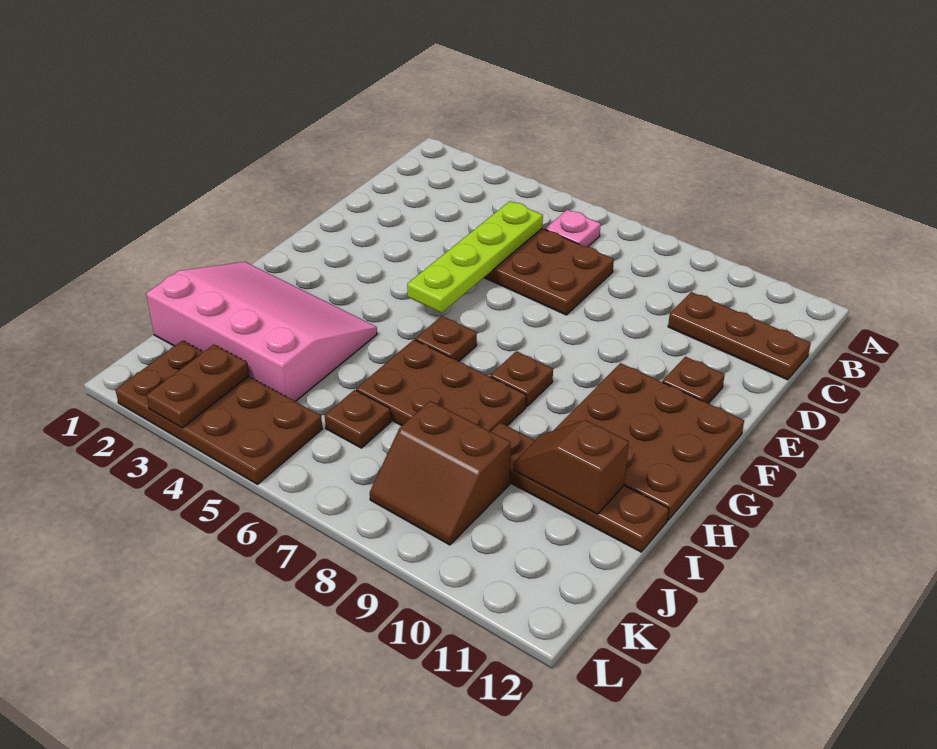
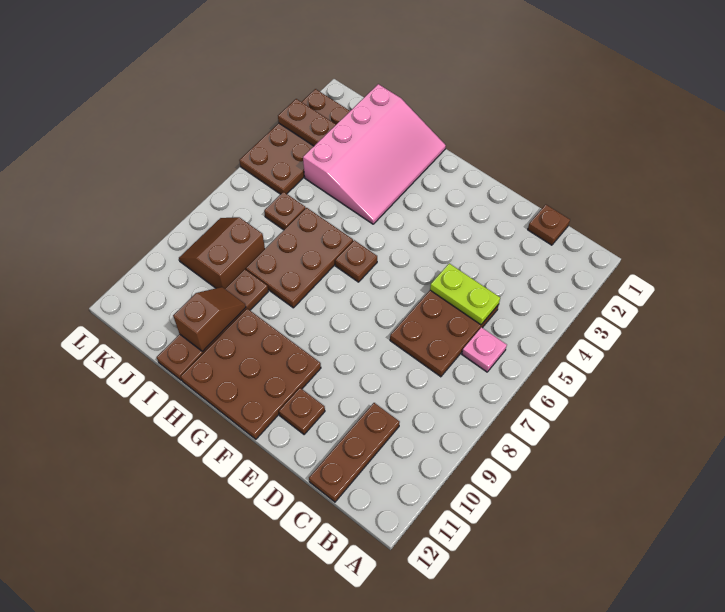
lime 1x4 plate [407,201,543,313] -> lime 1x2 plate [430,263,500,325]
brown 1x1 plate [490,351,553,407] -> brown 1x1 plate moved to [528,205,570,245]

